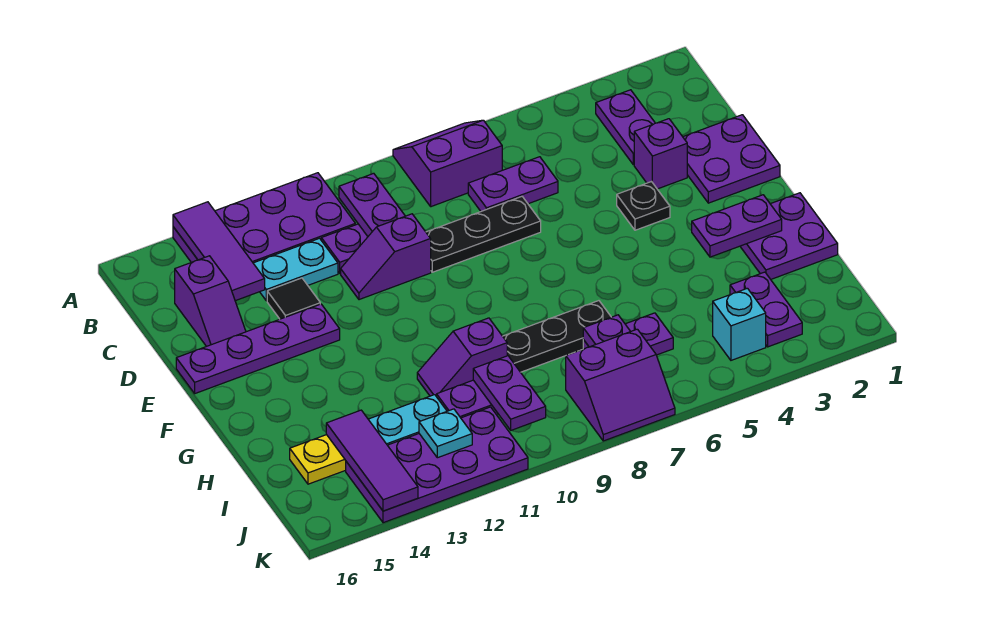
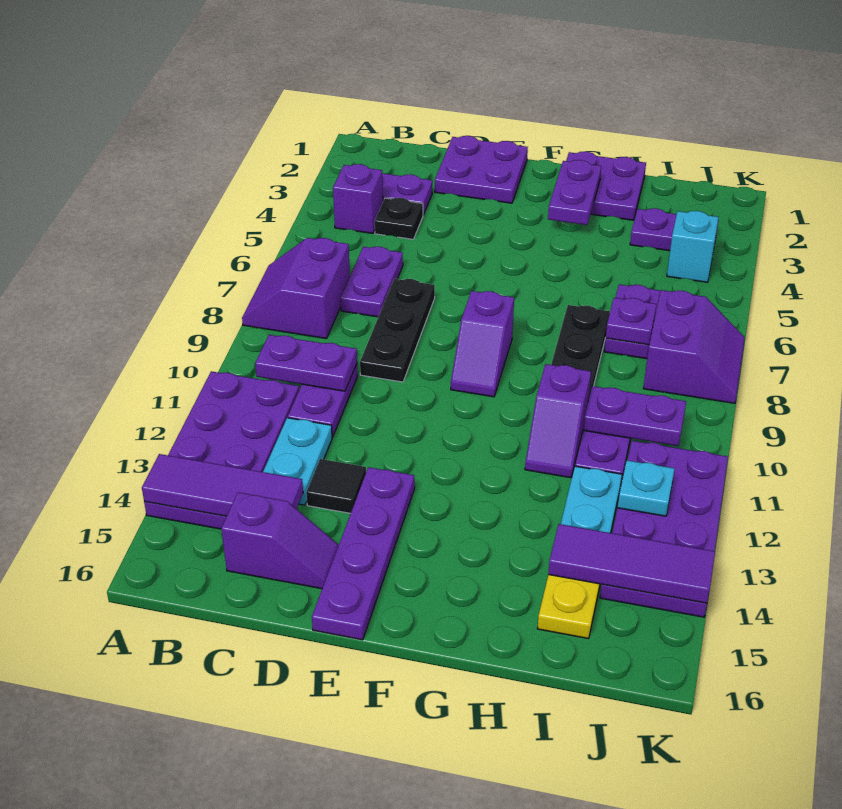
purple 1x1 brick [634,119,687,189] -> purple 1x1 brick moved to [333,164,383,233]
purple 1x2 slope [341,214,431,300] -> purple 1x2 slope moved to [451,291,514,397]
black 1x1 plate [617,182,670,230] -> black 1x1 plate moved to [375,198,423,239]

